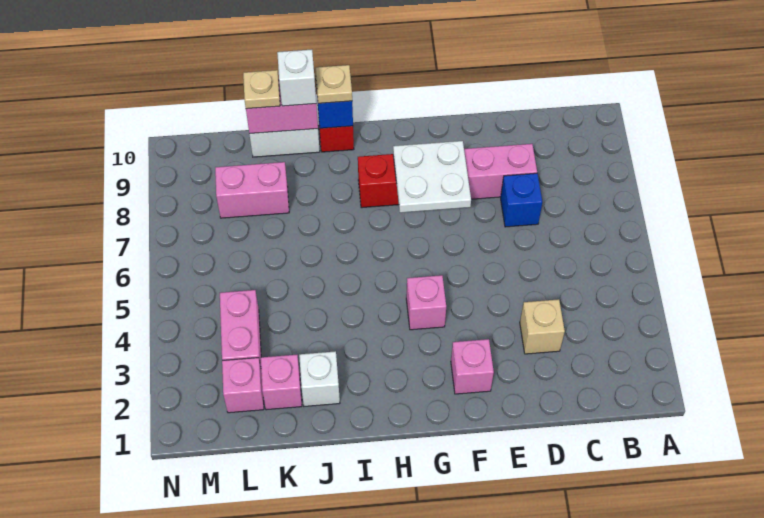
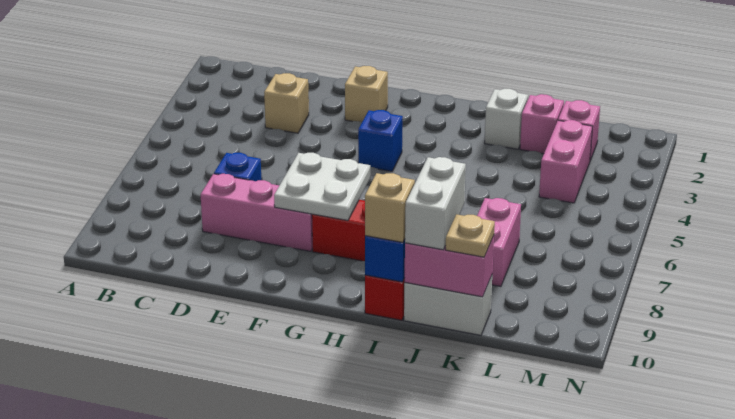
pink 1x1 brick [451,339,494,394] -> tan 1x1 brick [345,66,388,122]
pink 1x1 brick [406,275,446,330] -> blue 1x1 brick [358,110,403,171]
tan 1x1 plate [315,65,352,103] -> tan 1x1 brick [365,173,415,242]
white 1x1 brick [277,50,316,106] -> white 1x2 brick [405,157,466,250]
pink 1x2 brick [215,162,289,218] -> pink 1x2 brick turned to [477,198,521,287]

